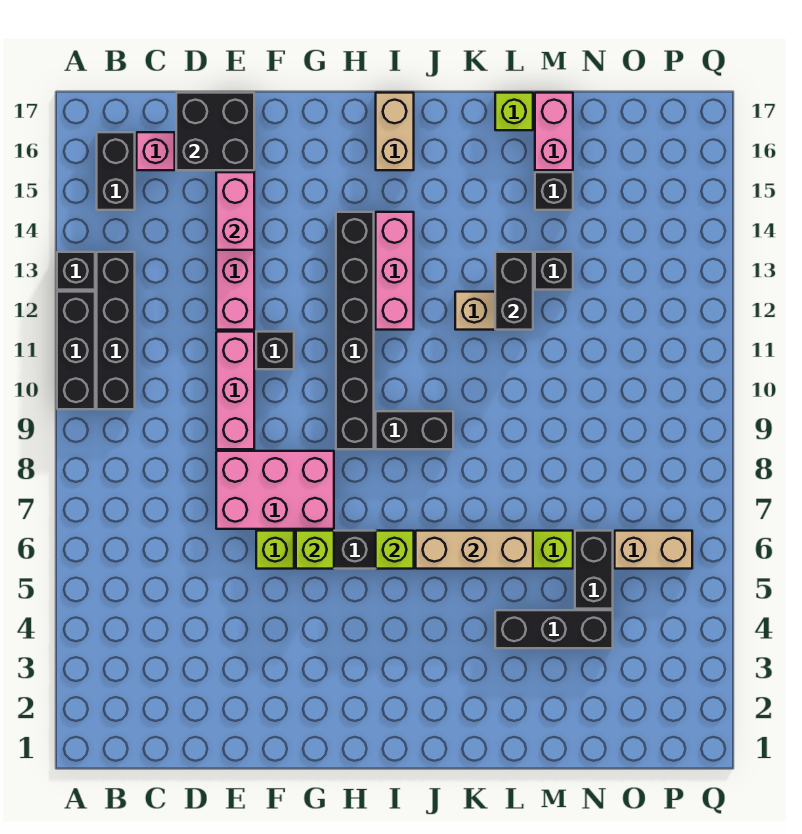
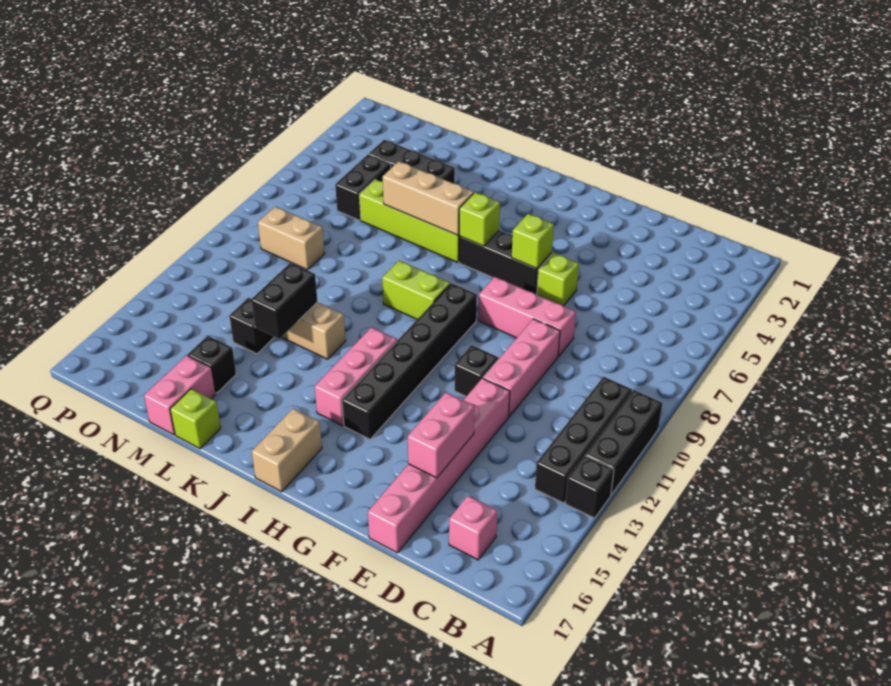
black 1x2 brick [97,132,135,210] -> none
black 2x2 brick [176,93,254,170] -> none
pink 2x3 brick [216,451,334,529] -> pink 1x3 brick [478,277,576,356]
black 1x2 brick [376,411,453,449] -> lime 1x2 brick [382,261,450,319]
tan 1x2 brick [615,531,692,569] -> tan 1x2 brick moved to [258,207,325,270]

